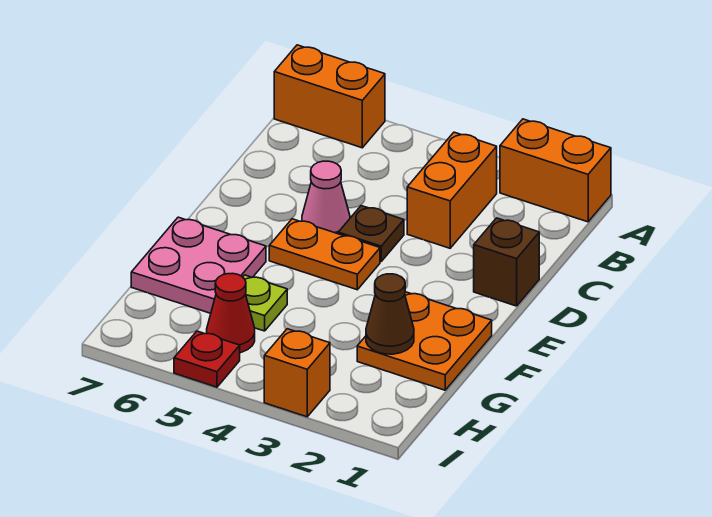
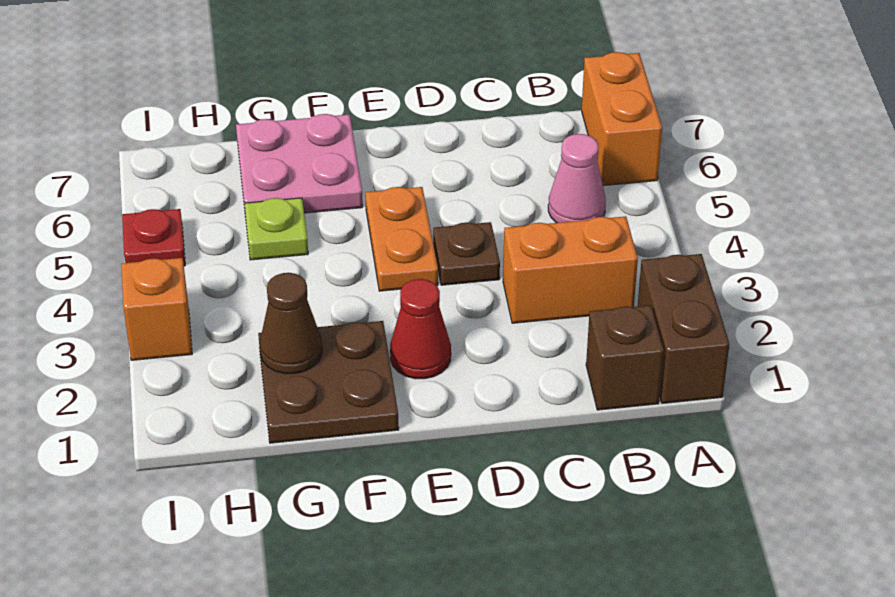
orange 1x2 brick [500,119,611,222] -> brown 1x2 brick [638,254,729,403]
brown 1x1 brick [474,218,539,306] -> brown 1x1 brick moved to [586,305,664,410]
pink 1x1 cone [302,161,350,234] -> pink 1x1 cone moved to [548,134,606,223]
orange 2x2 plate [357,292,492,390] -> brown 2x2 plate [258,321,399,443]
red 1x1 cone [207,273,255,353] -> red 1x1 cone moved to [390,279,451,379]

